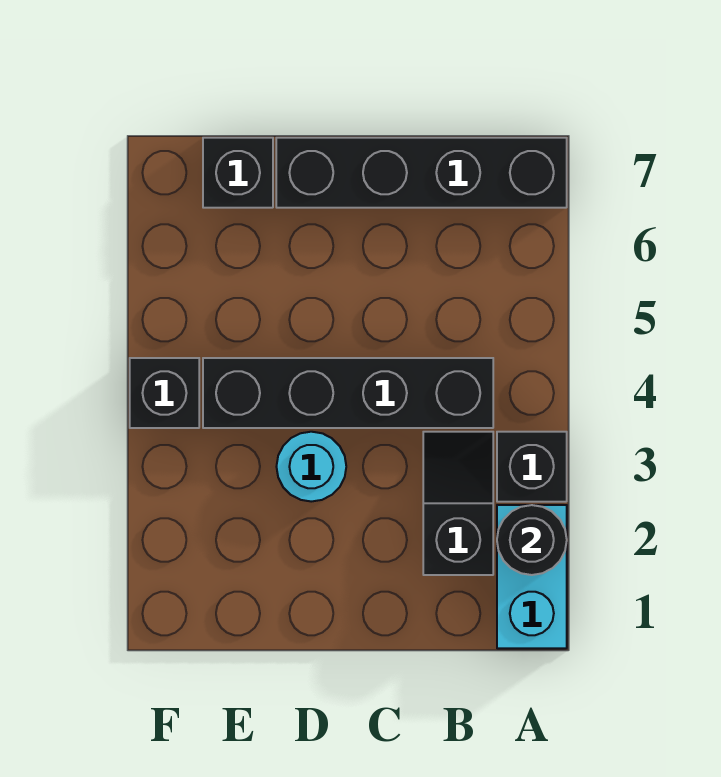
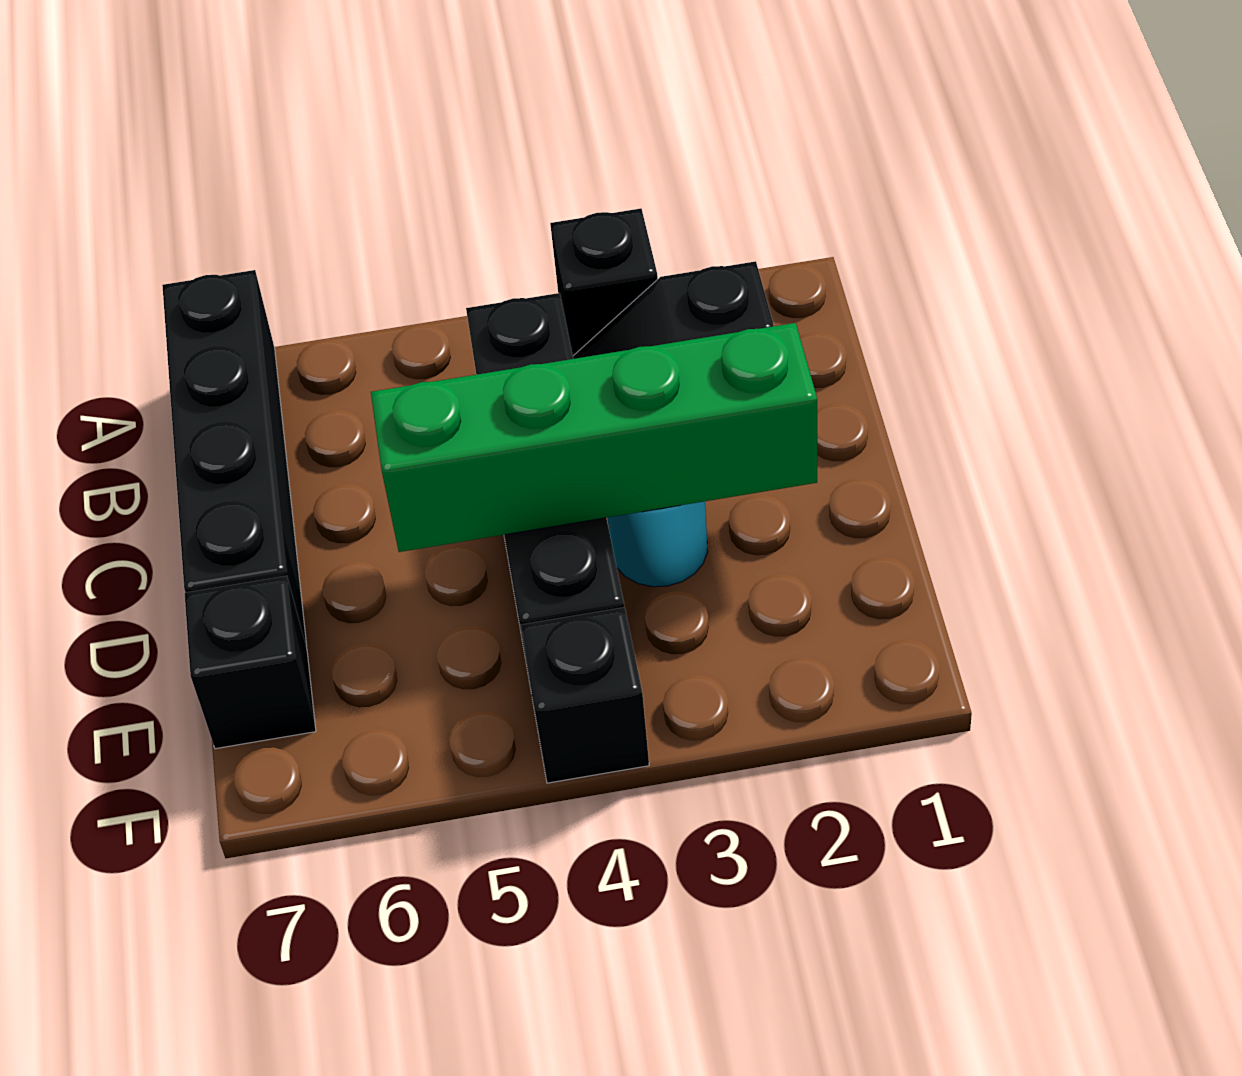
cyan 1x2 brick [497,505,567,648] -> none
black 1x1 round brick [497,505,567,575] -> none
none -> green 1x4 brick [371,323,817,552]

